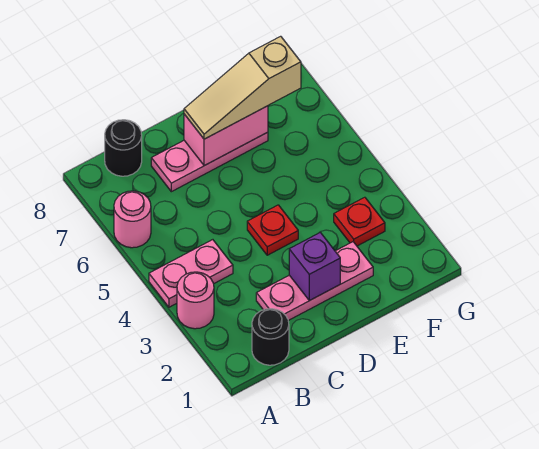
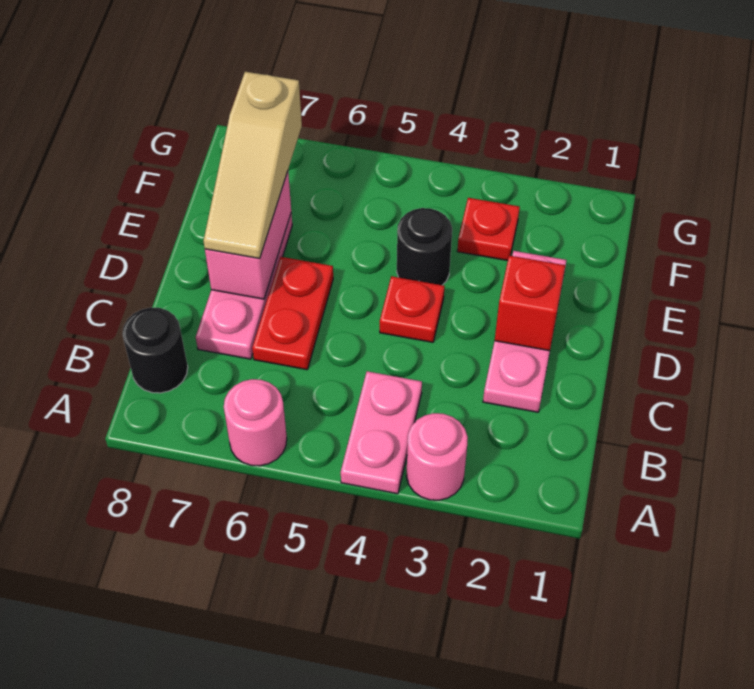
black 1x1 round brick [252,309,289,365] -> black 1x1 round brick moved to [397,208,452,285]
none -> red 1x2 plate [252,257,333,370]
purple 1x1 brick [289,232,340,301] -> red 1x1 brick [495,255,565,351]

